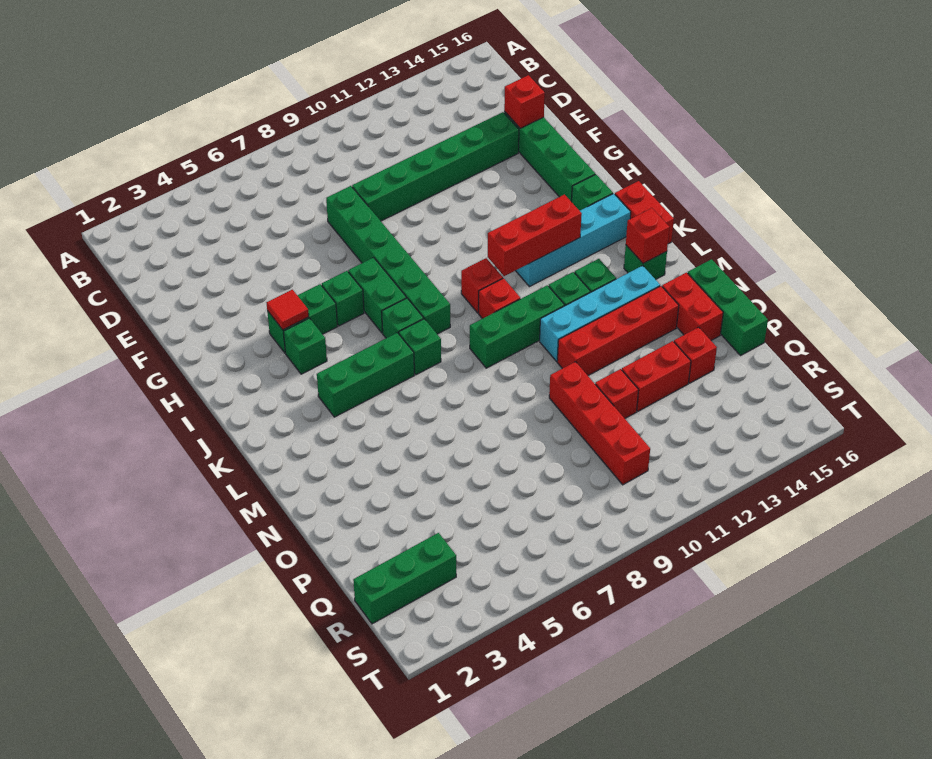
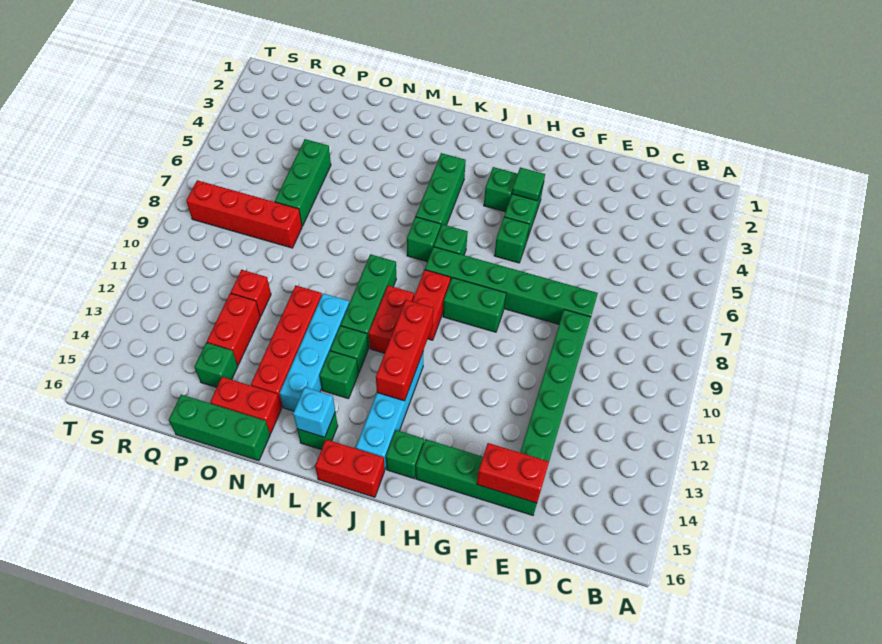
red 1x1 brick [504,75,545,128] -> red 1x2 brick [477,443,549,503]
red 1x1 tile [267,290,309,330] -> green 1x1 tile [512,167,545,201]
green 1x2 brick [348,258,406,333] -> green 1x2 brick moved to [443,278,506,332]
red 1x1 brick [461,258,503,313] -> red 1x2 brick [412,270,451,340]
red 1x1 brick [479,278,520,319] -> red 1x2 brick [369,286,414,353]
red 1x1 brick [626,208,669,263] -> cyan 1x1 brick [293,387,335,437]
red 1x4 brick [549,362,650,485] -> red 1x4 brick moved to [186,180,302,248]
red 1x1 brick [674,327,717,383] -> green 1x1 brick [194,343,238,387]
green 1x3 brick [353,533,456,624] -> green 1x3 brick moved to [275,139,331,226]

